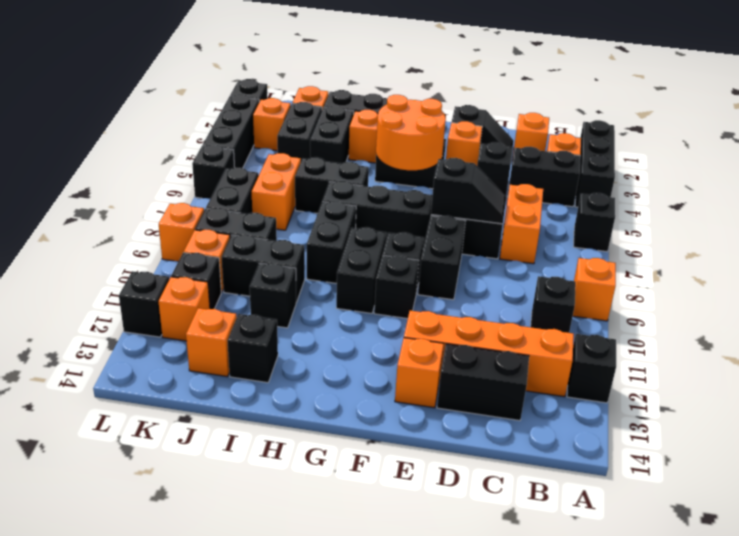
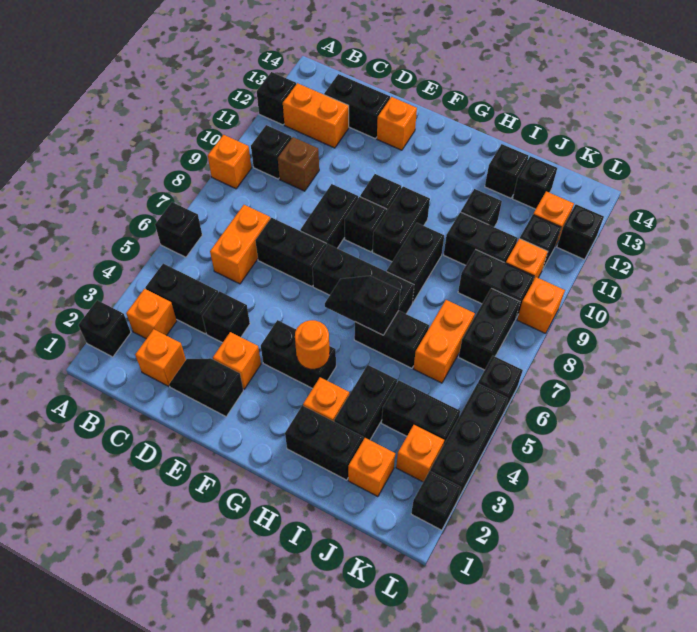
black 1x3 brick [575,120,615,207] -> black 1x1 brick [78,300,131,357]
orange 1x4 brick [404,310,574,397] -> orange 1x2 brick [283,83,349,148]
none -> brown 1x1 brick [278,137,319,191]
black 1x2 slope [431,158,506,224] -> black 1x2 slope moved to [325,276,400,335]
orange 2x2 round brick [376,95,446,170] -> orange 1x1 round brick [295,320,330,369]
black 1x2 brick [277,102,322,161] -> black 1x2 brick turned to [382,380,460,445]
orange 1x1 brick [186,308,237,377] -> black 1x1 brick [513,156,557,209]

